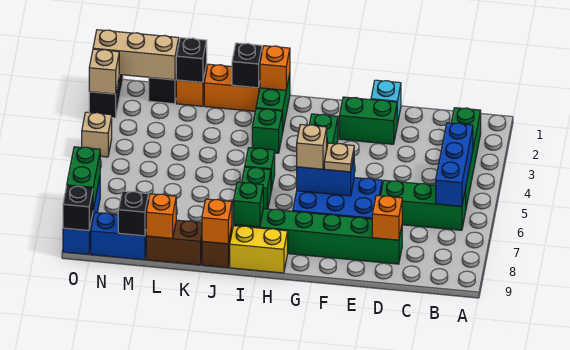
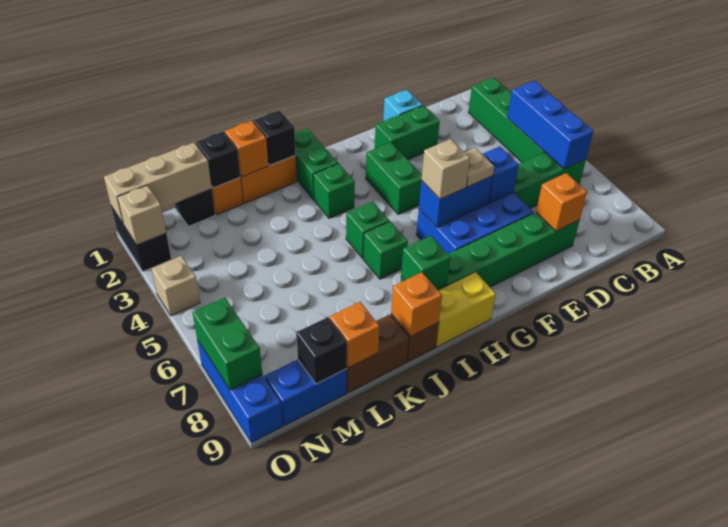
none -> blue 1x1 brick [482,146,519,203]
orange 1x1 brick [260,46,290,90] -> orange 1x1 brick moved to [225,121,268,177]
black 1x1 brick [63,186,93,231] -> none

